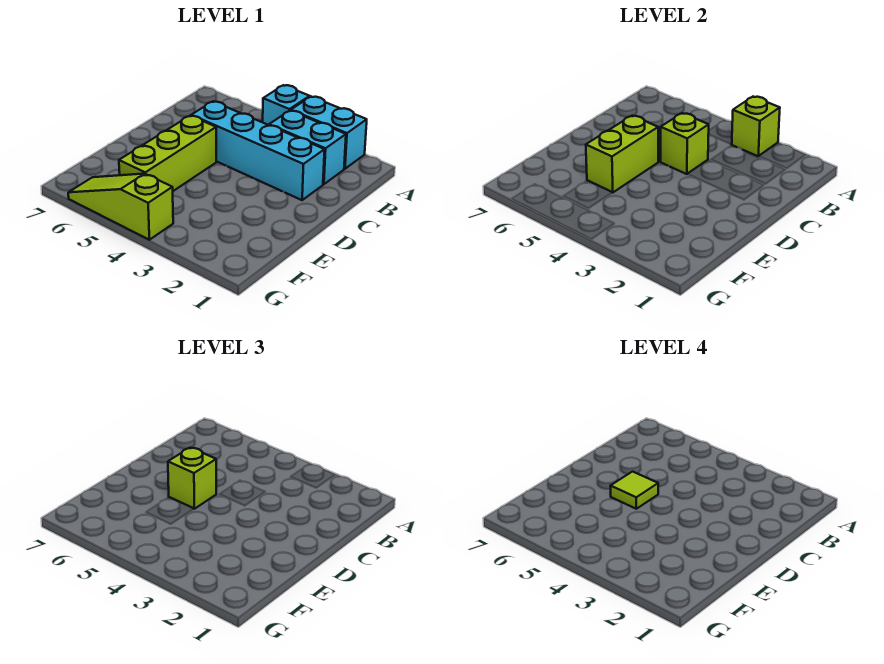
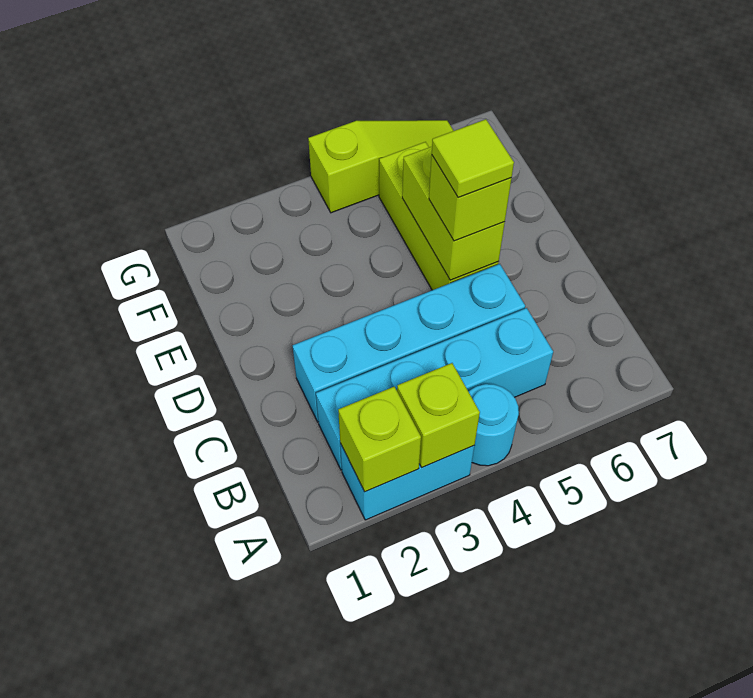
cyan 1x1 brick [263,85,310,125] -> cyan 1x1 round brick [469,384,519,466]
cyan 1x2 brick [269,111,346,184] -> cyan 1x4 brick [316,308,553,470]
lime 1x1 brick [661,113,709,174] -> lime 1x1 brick moved to [338,387,421,492]

